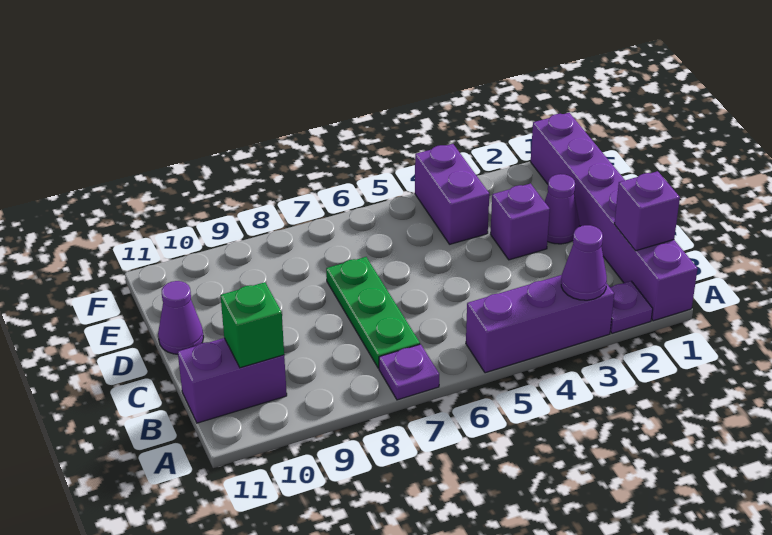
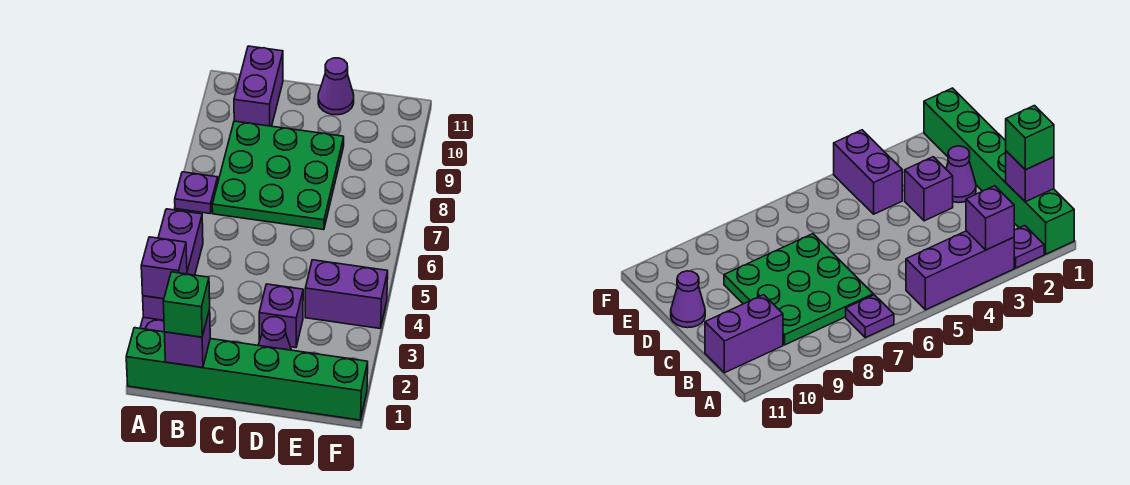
purple 1x6 brick [531,113,698,321] -> green 1x6 brick [126,328,368,420]
purple 1x1 cone [561,225,607,300] -> purple 1x1 brick [141,237,187,299]
green 1x3 plate [326,257,420,368] -> green 3x3 plate [212,121,344,230]
green 1x1 brick [220,282,284,368] -> green 1x1 brick moved to [163,272,210,337]

